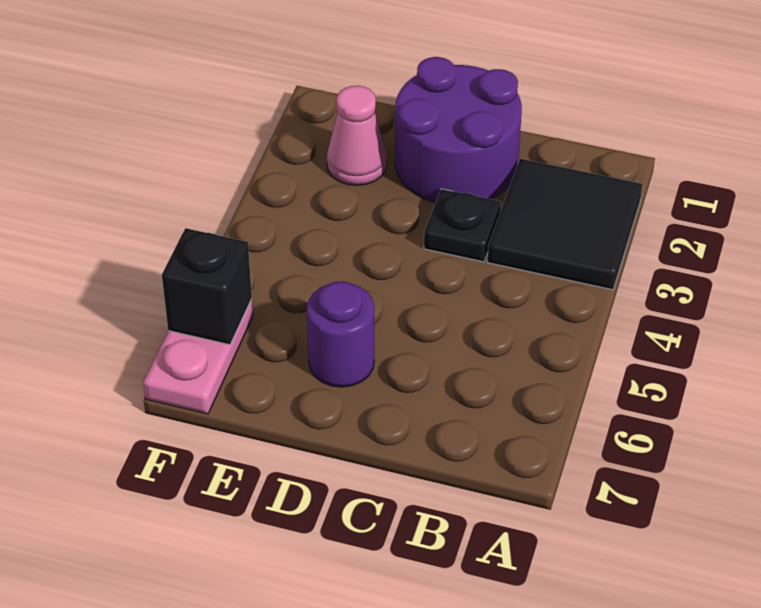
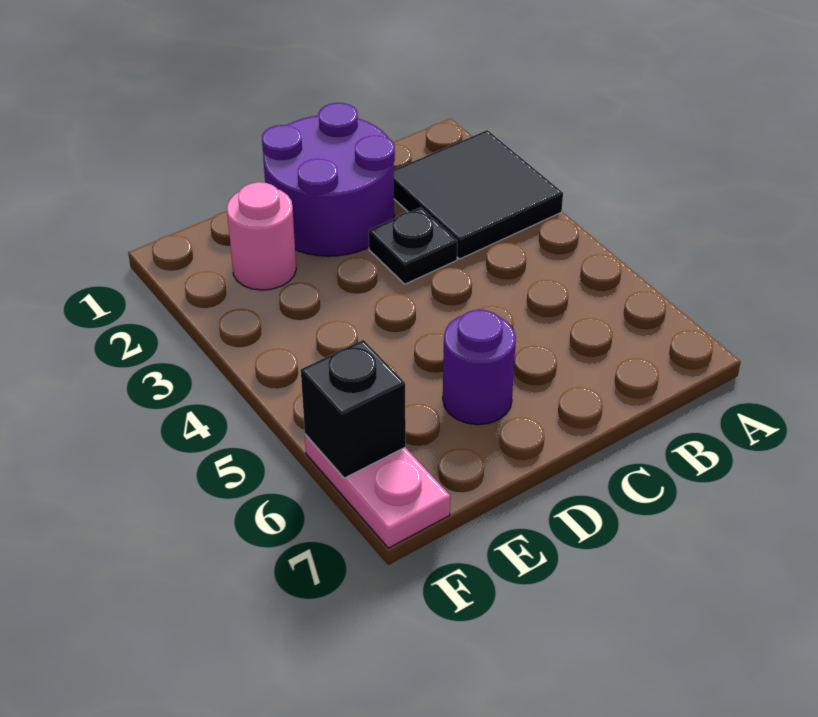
pink 1x1 cone [327,86,387,186] -> pink 1x1 round brick [227,182,296,290]

